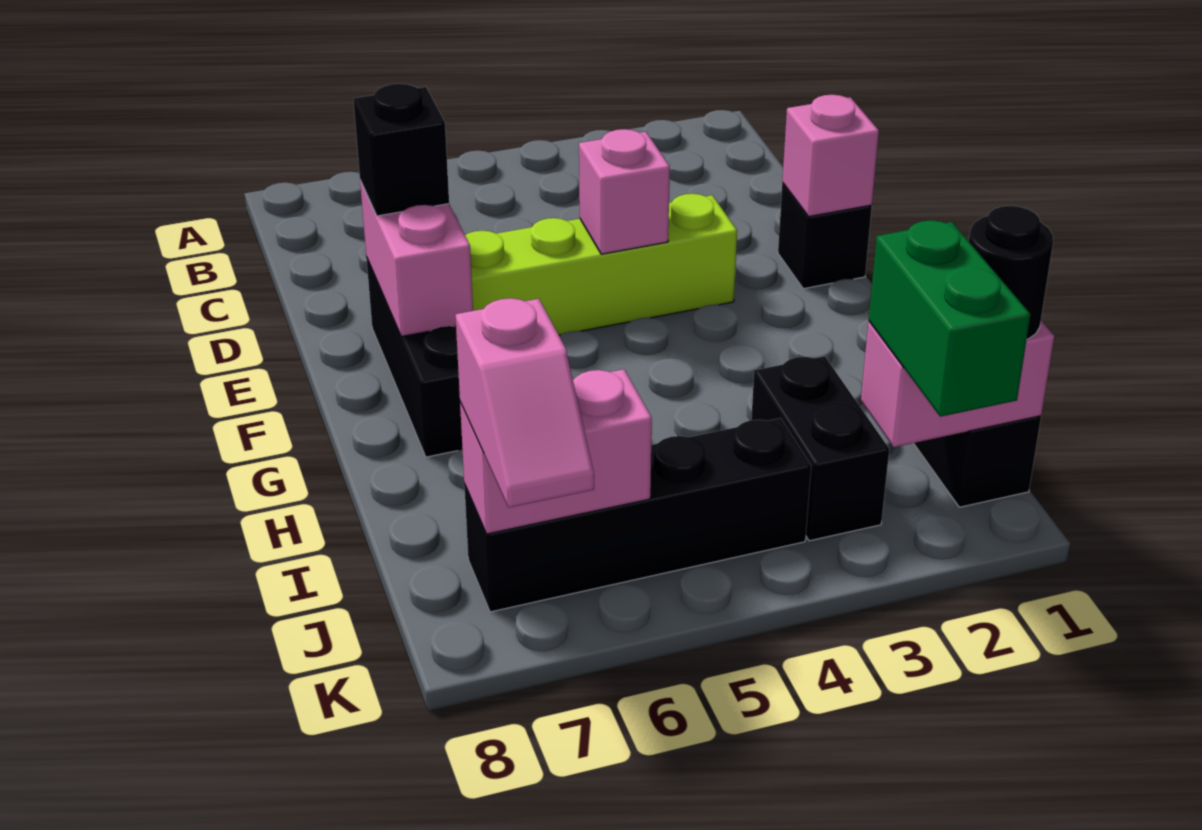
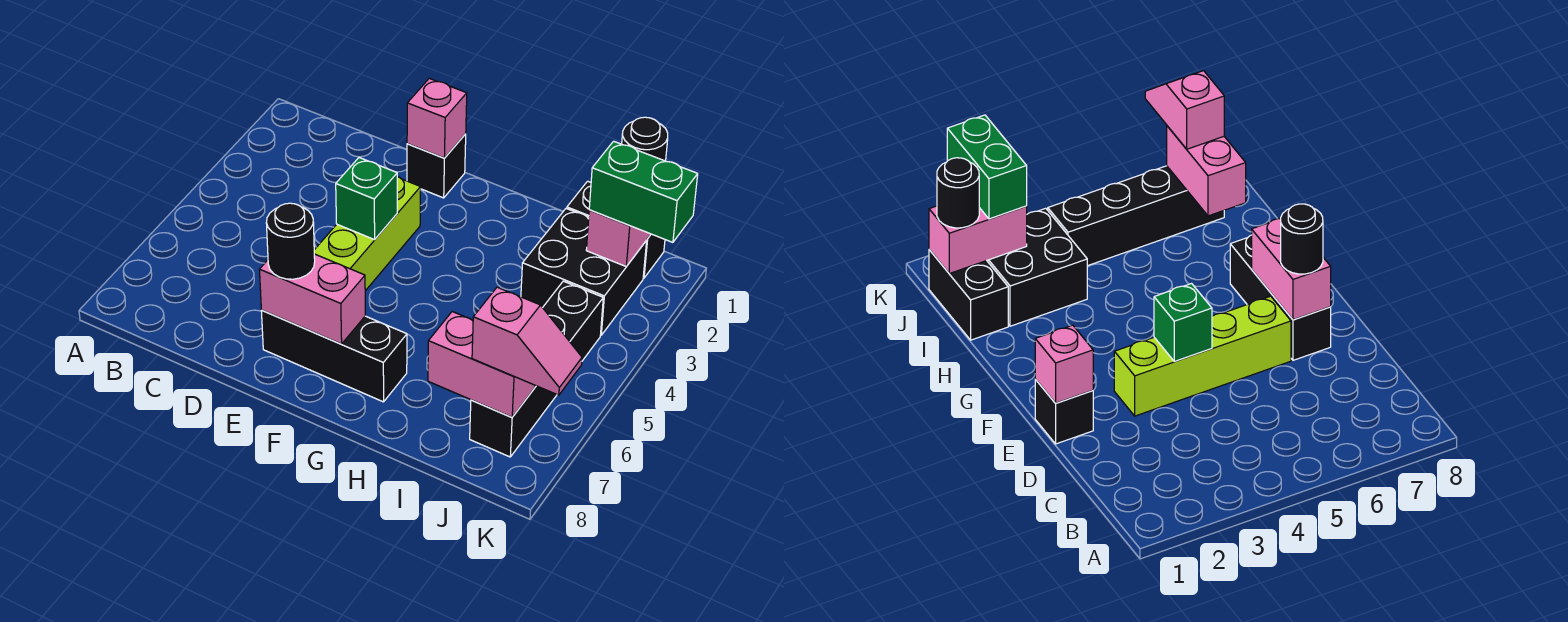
pink 1x1 brick [579,129,670,254] -> green 1x1 brick [336,158,397,240]
black 1x1 brick [353,84,449,216] -> black 1x1 round brick [266,203,315,279]
black 1x2 brick [751,356,889,541] -> black 2x2 brick [521,209,647,335]
pink 1x2 brick [460,369,652,534] -> pink 1x2 brick turned to [428,312,535,417]

